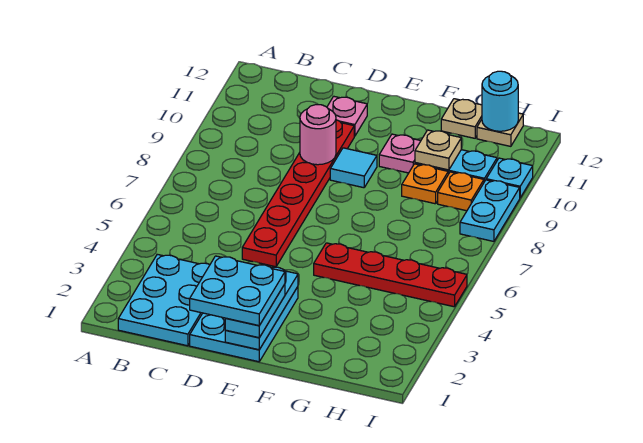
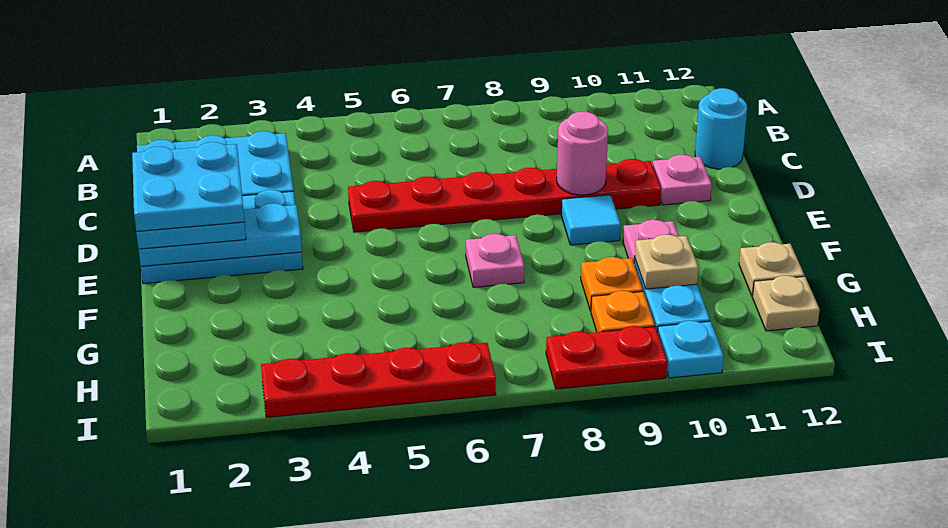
red 1x4 plate [314,243,467,307] -> red 1x4 plate turned to [261,342,496,418]
none -> pink 1x1 plate [466,234,525,287]
cyan 1x1 round brick [482,71,518,131] -> cyan 1x1 round brick moved to [695,88,747,169]
cyan 1x2 plate [460,180,520,241] -> red 1x2 plate [546,326,667,389]

